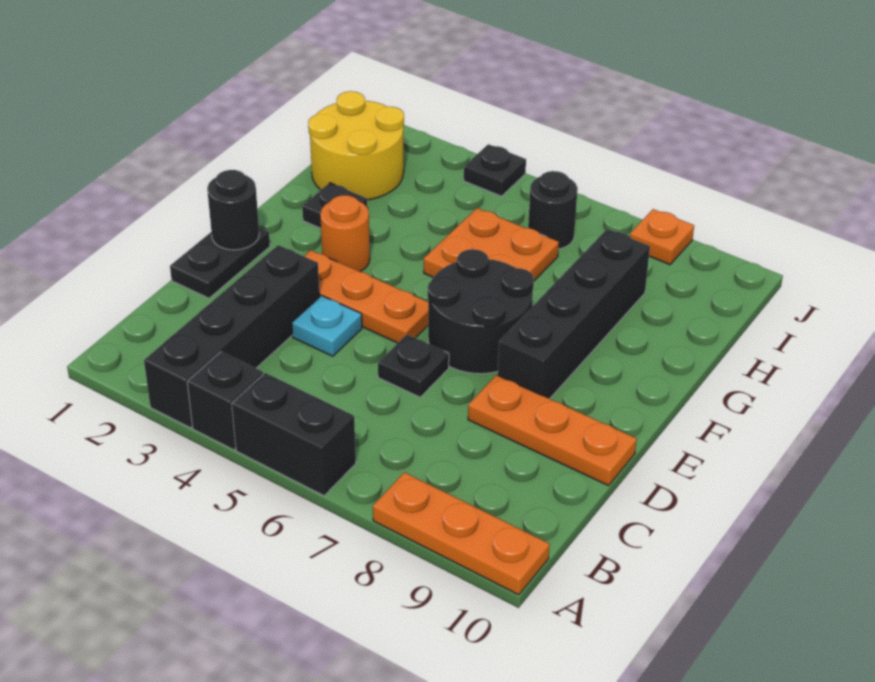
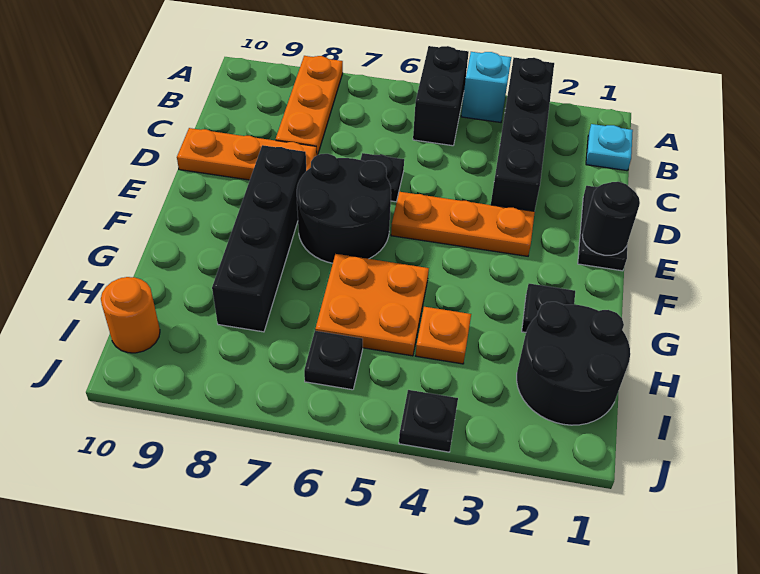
black 1x1 brick [187,352,263,450] -> cyan 1x1 brick [461,52,511,122]
black 1x2 brick [232,373,356,496] -> black 1x2 brick turned to [413,46,469,146]
orange 1x3 plate [373,472,550,595] -> orange 1x3 plate turned to [276,56,343,155]
cyan 1x1 plate [292,296,362,356] -> cyan 1x1 plate moved to [586,124,633,171]
orange 1x1 round brick [320,195,370,272] -> orange 1x1 round brick moved to [101,277,160,353]
yellow 2x2 round brick [308,91,404,200] -> black 2x2 round brick [517,302,630,425]
black 1x1 round brick [528,171,578,249] -> black 1x1 plate [304,331,363,390]
orange 1x1 plate [630,209,694,265] -> orange 1x1 plate moved to [416,307,471,364]

